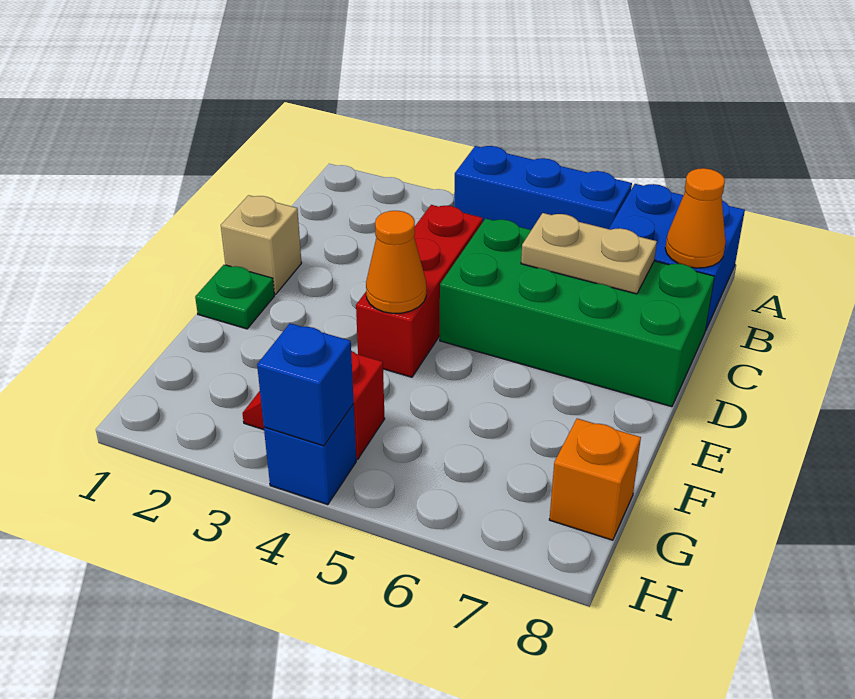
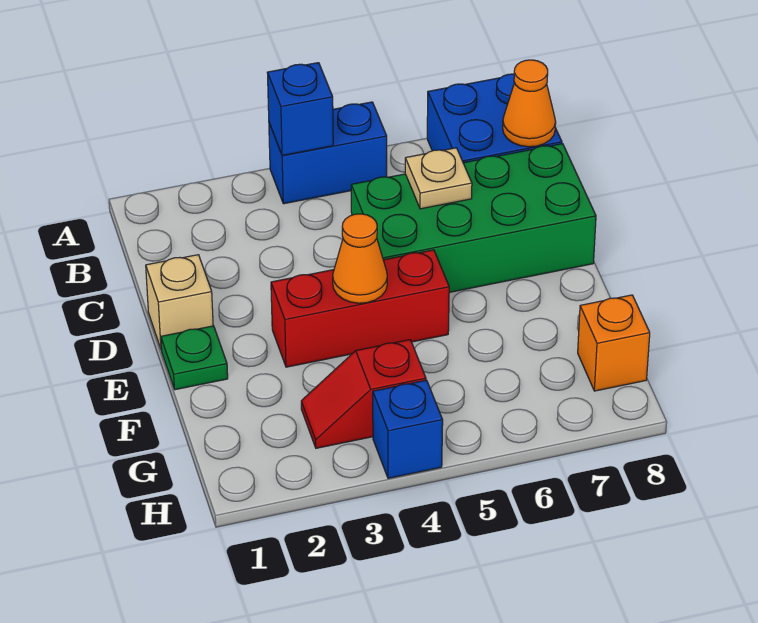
blue 1x3 brick [454,146,632,230] -> blue 1x2 brick [269,102,387,204]
red 1x3 brick [356,205,483,377] -> red 1x3 brick turned to [271,250,449,367]
tan 1x2 plate [521,213,657,294] -> tan 1x1 plate [405,148,472,209]
blue 1x1 brick [257,323,354,446] -> blue 1x1 brick moved to [267,63,333,155]

